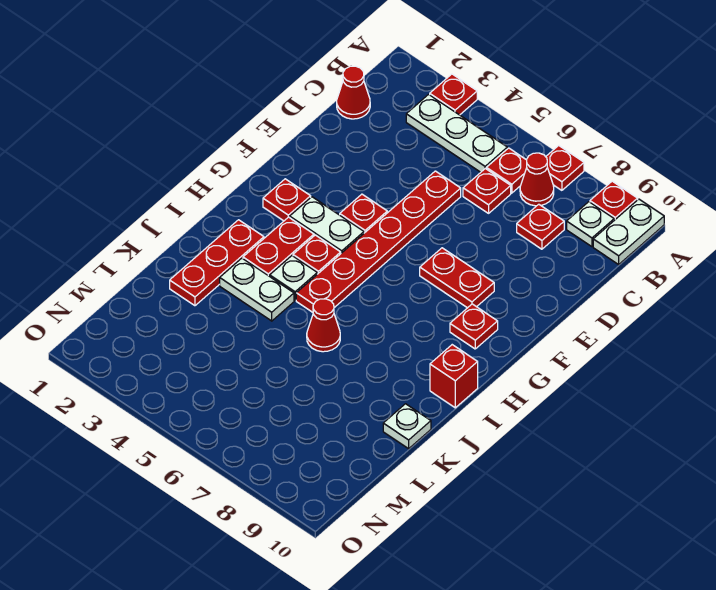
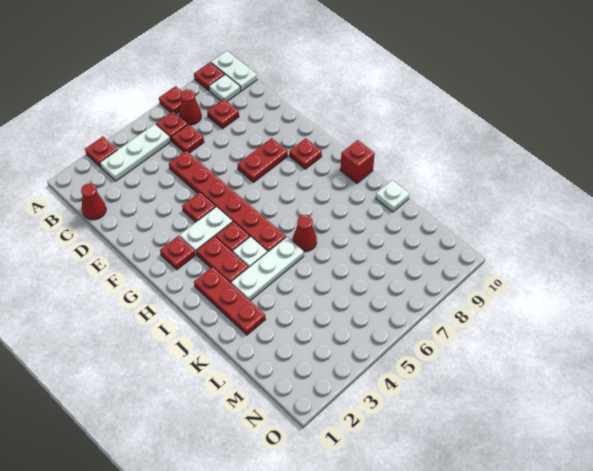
white 1x2 plate [220,258,294,321] -> white 1x3 plate [231,237,304,301]

